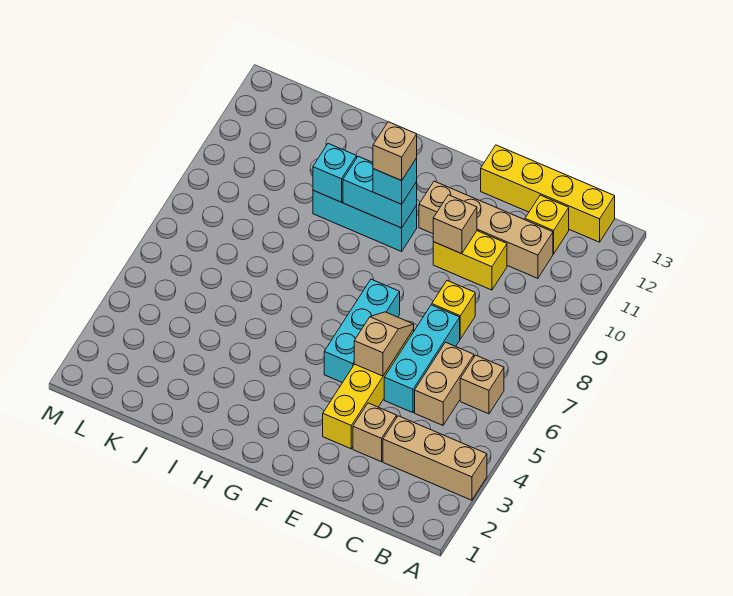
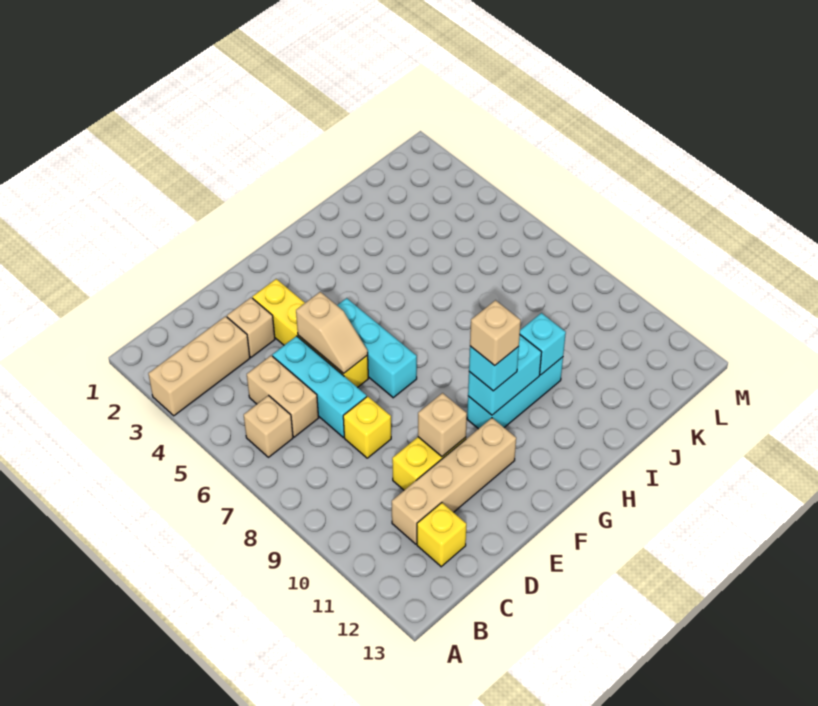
yellow 1x4 brick [481,145,615,242] -> none

